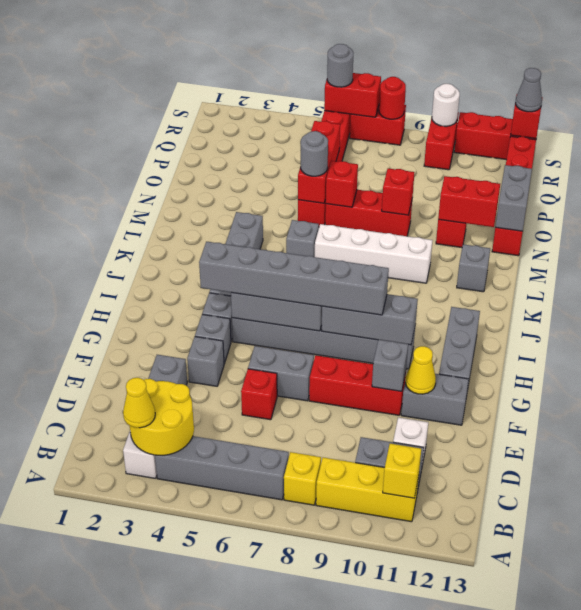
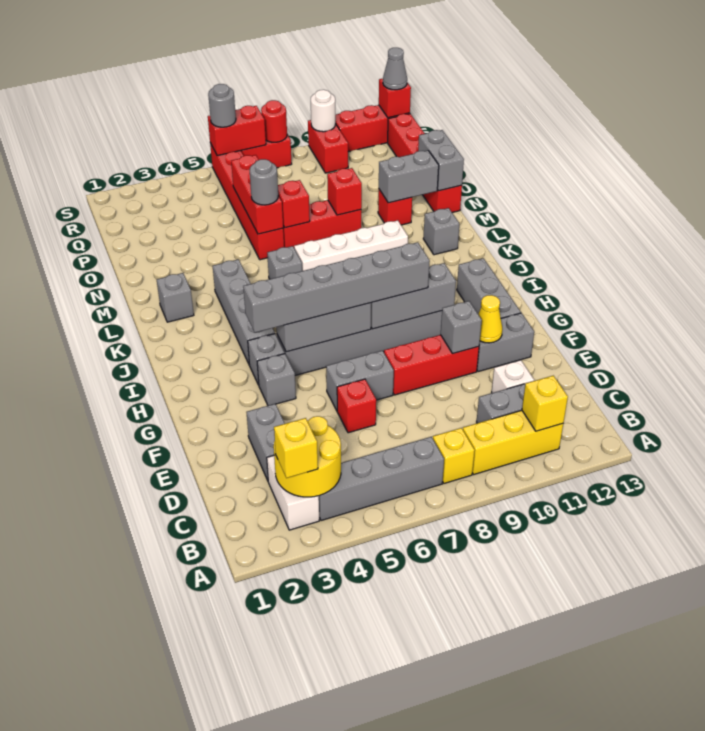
yellow 1x1 cone [123,378,155,428] -> yellow 1x1 brick [274,418,318,478]
grey 1x1 brick [187,337,224,386] -> grey 1x1 brick moved to [157,273,194,322]
red 1x2 brick [438,176,500,227] -> grey 1x2 brick [379,151,439,203]

